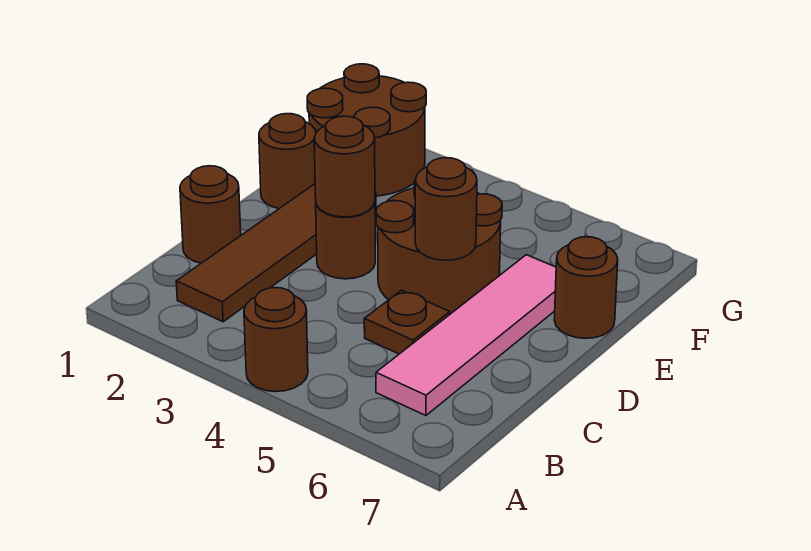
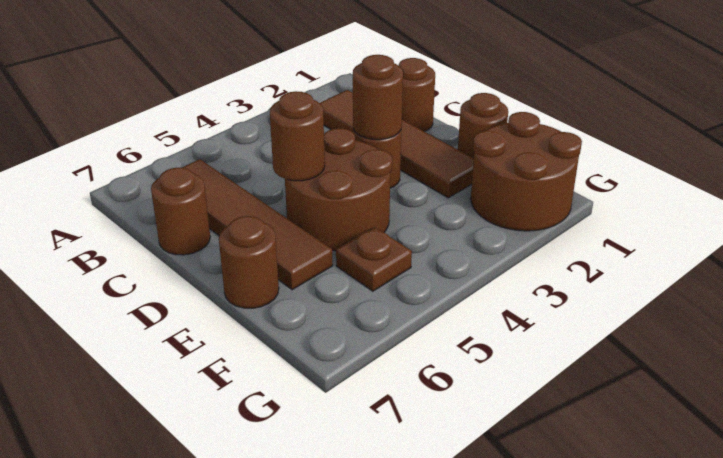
brown 1x1 round brick [244,288,308,392] -> brown 1x1 round brick moved to [151,168,210,255]
pink 1x4 tile [376,255,556,416] -> brown 1x4 tile [182,159,333,290]
brown 1x1 plate [364,290,450,354] -> brown 1x1 plate moved to [336,227,412,291]

